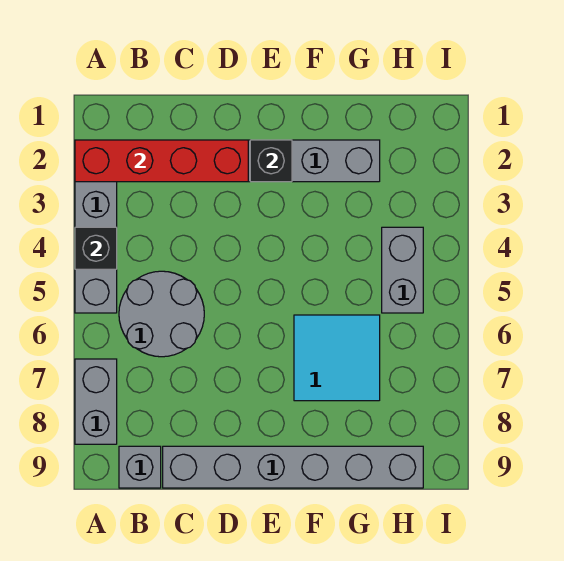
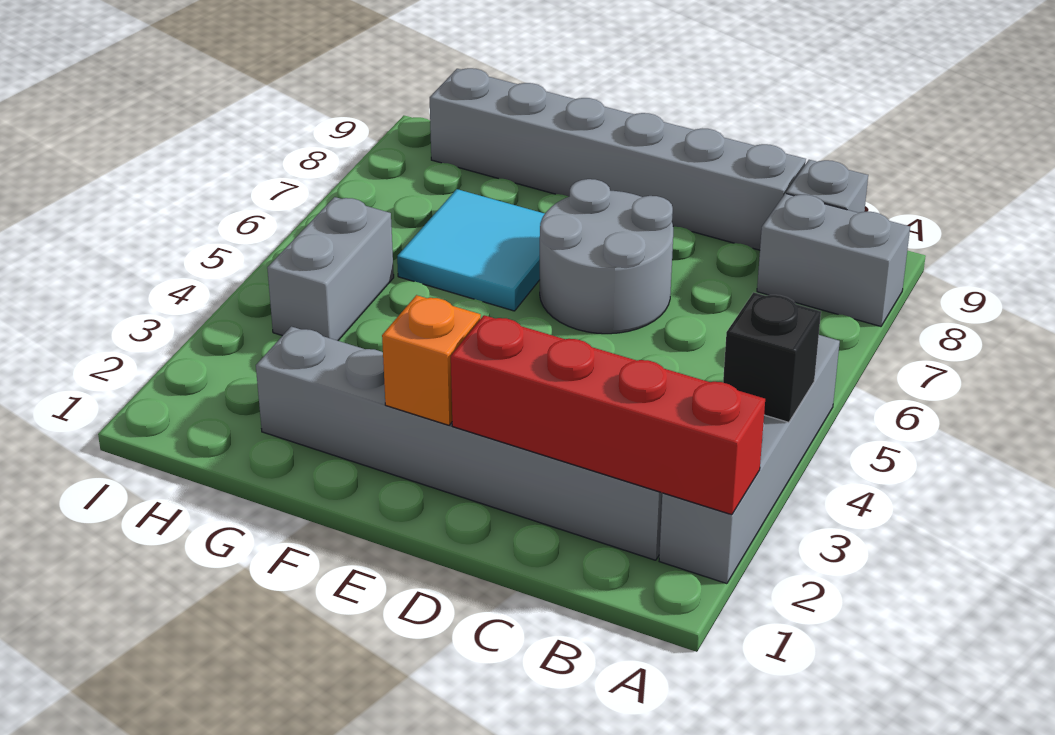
grey 1x2 brick [75,359,117,444] -> grey 1x2 brick turned to [757,193,910,326]
grey 2x2 round brick [119,271,204,357] -> grey 2x2 round brick moved to [540,179,673,334]
black 1x1 brick [250,140,292,182] -> orange 1x1 brick [382,295,481,425]

